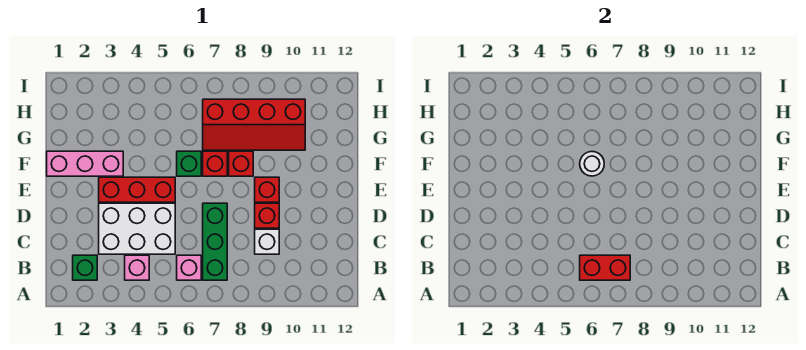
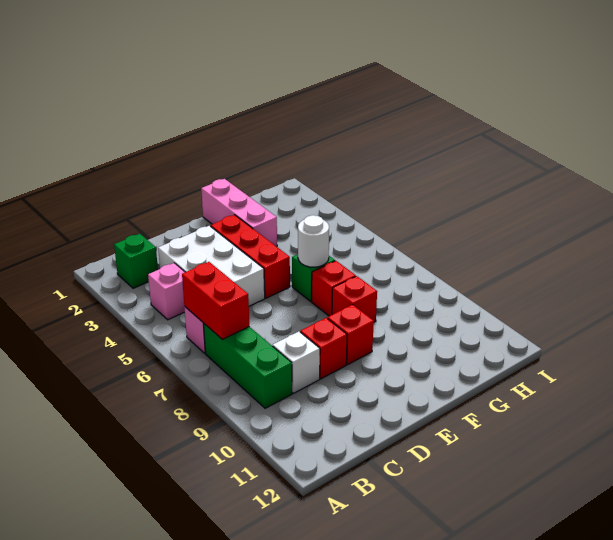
green 1x3 brick [203,203,227,280] -> green 1x3 brick turned to [204,324,292,408]
red 2x4 slope [203,99,305,150] -> none

